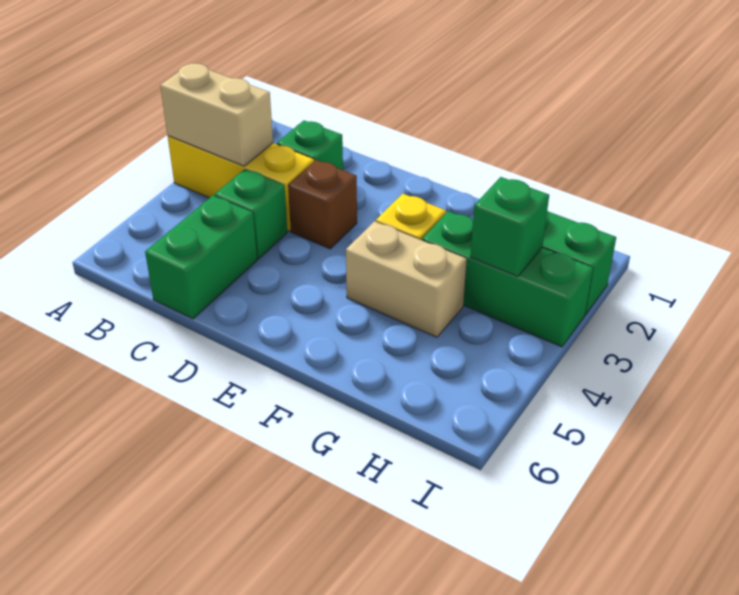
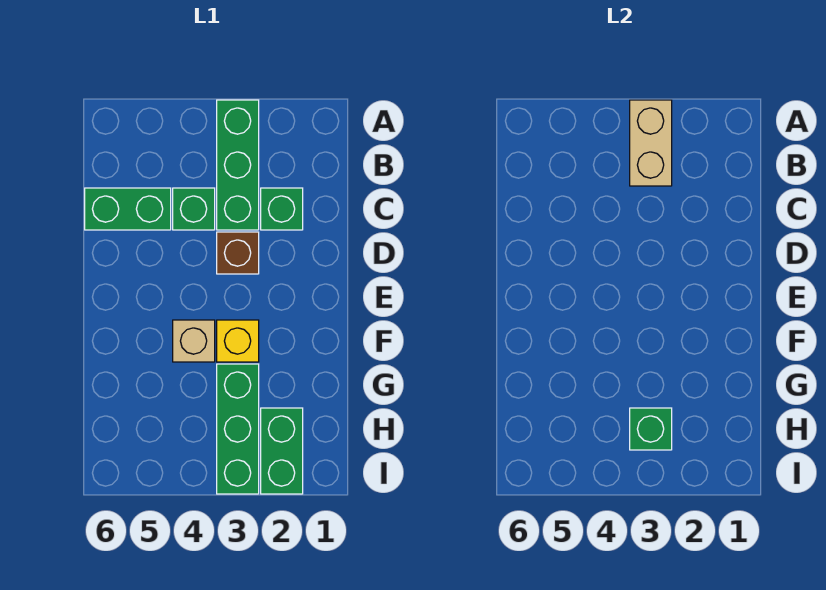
yellow 1x3 brick [168,136,314,231] -> green 1x3 brick [217,100,259,230]
tan 1x2 brick [346,221,467,337] -> tan 1x1 brick [173,320,215,362]

